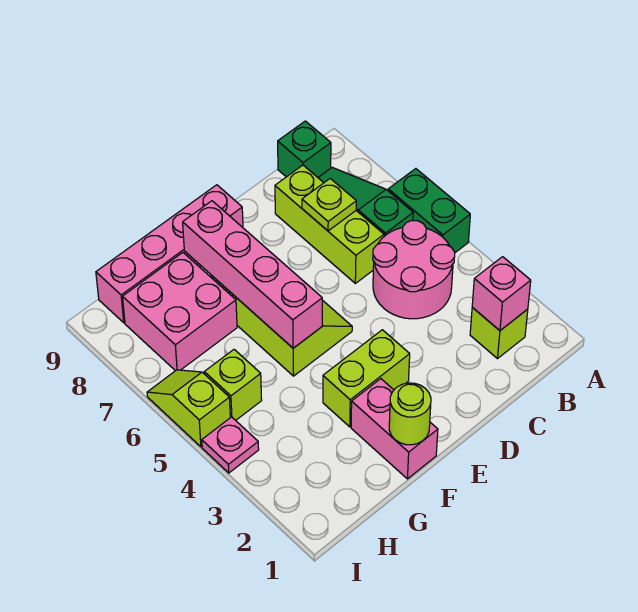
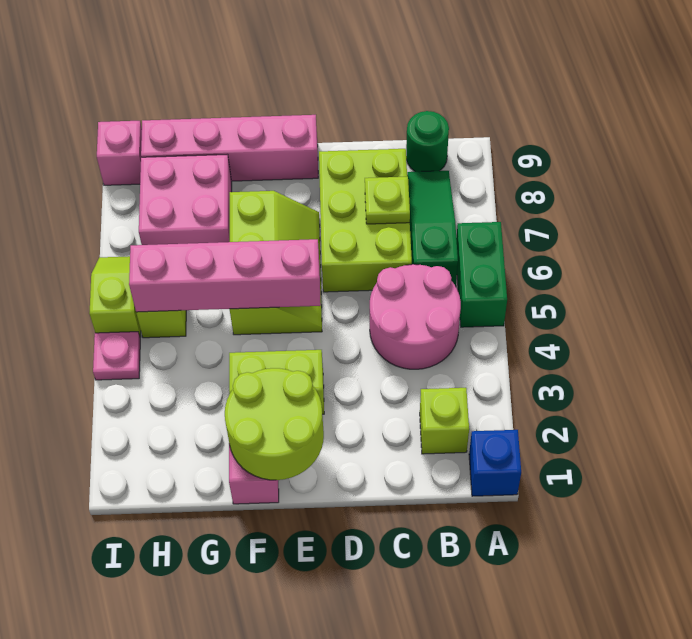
none -> blue 1x1 brick [469,430,521,496]
pink 1x1 brick [472,257,531,330] -> pink 1x1 brick moved to [97,121,142,185]
green 1x1 brick [278,121,331,177] -> green 1x1 round brick [406,111,449,172]
lime 1x3 brick [275,165,384,283] -> lime 2x3 brick [319,149,412,292]
lime 1x1 round brick [389,383,431,445] -> lime 2x2 round brick [225,368,324,480]
pink 1x4 brick [183,201,322,348] -> pink 1x4 brick turned to [129,239,321,312]

